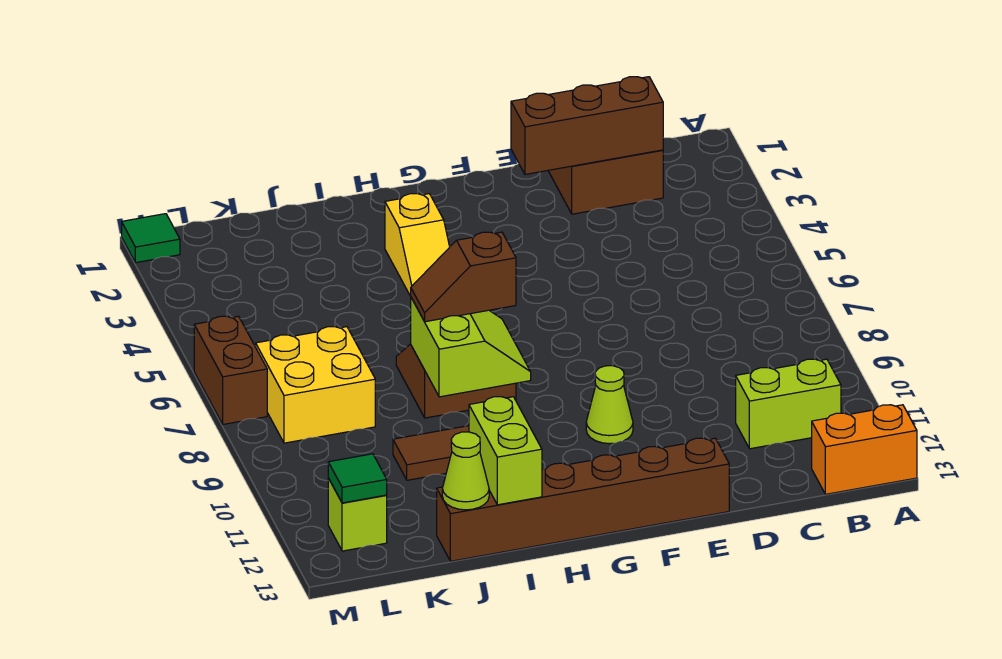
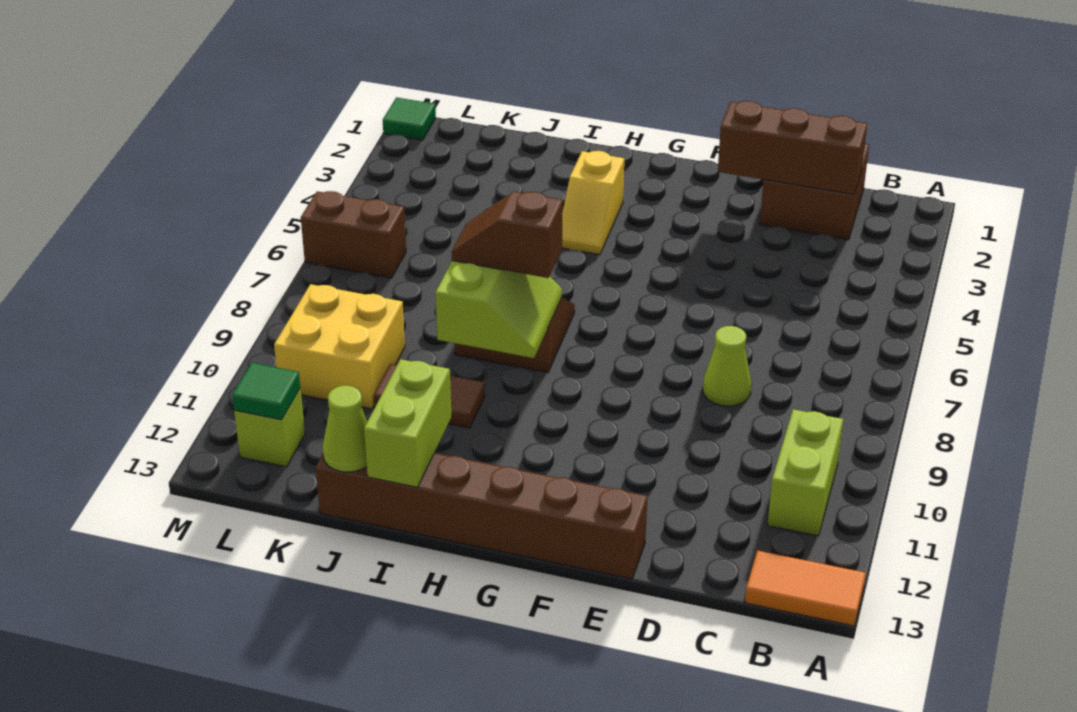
orange 1x2 brick [812,405,917,494] -> orange 1x2 tile [745,551,866,626]
lime 1x2 brick [736,359,841,449] -> lime 1x2 brick turned to [768,409,843,536]
lime 1x1 cone [586,366,633,444] -> lime 1x1 cone moved to [703,326,751,406]
yellow 2x2 brick [256,327,375,443] -> yellow 2x2 brick moved to [274,284,405,409]
brown 1x2 brick [194,316,267,424] -> brown 1x2 brick turned to [301,191,406,278]

